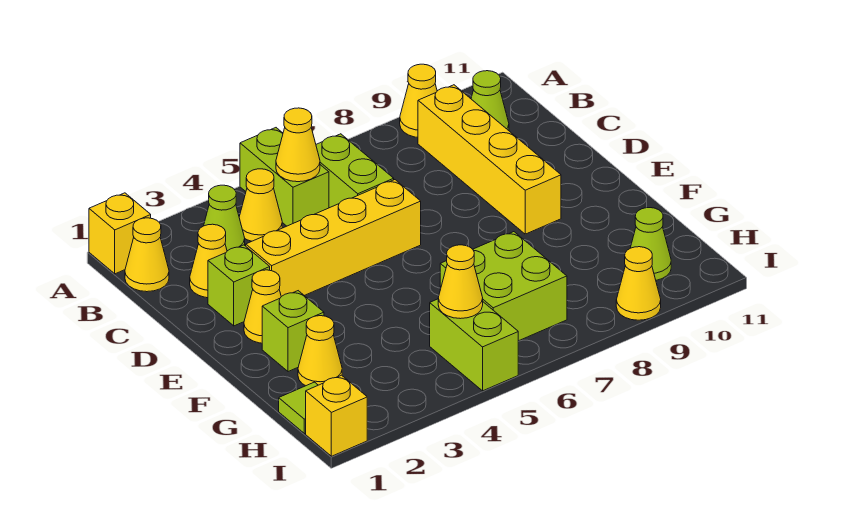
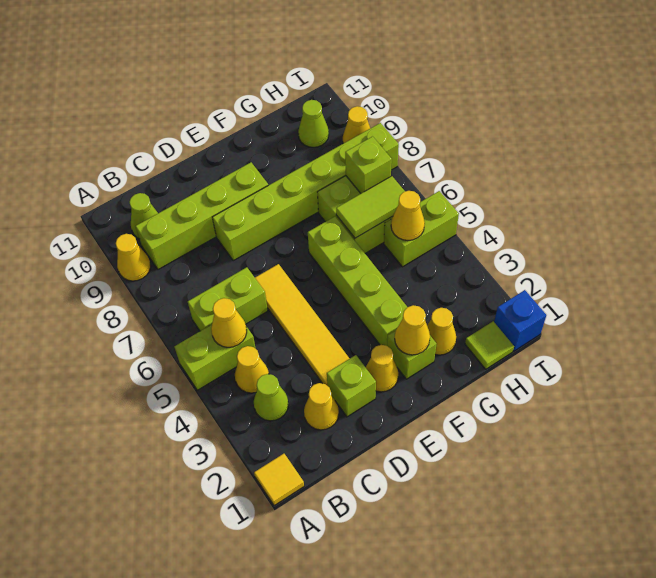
yellow 1x1 brick [89,193,151,274] -> yellow 1x1 tile [254,454,304,506]
yellow 1x1 cone [125,218,169,292] -> yellow 1x1 cone moved to [395,305,430,355]
yellow 1x4 brick [418,85,561,234] -> lime 1x4 brick [136,162,268,270]
yellow 1x4 brick [246,180,421,297] -> yellow 1x4 tile [255,264,350,385]
none -> lime 1x6 brick [212,123,399,261]
none -> lime 1x4 brick [308,217,407,346]
none -> lime 1x2 tile [336,176,405,238]
none -> lime 1x1 brick [345,137,392,193]
yellow 1x1 brick [306,375,367,456] -> blue 1x1 brick [494,290,546,351]

